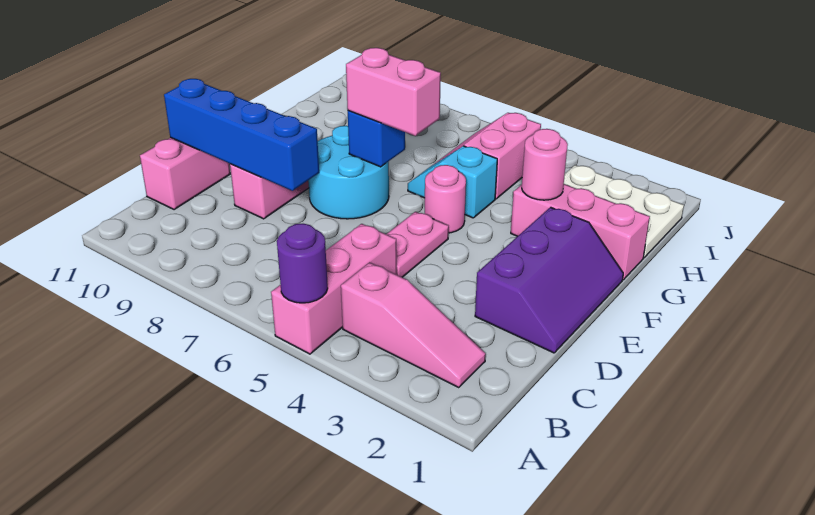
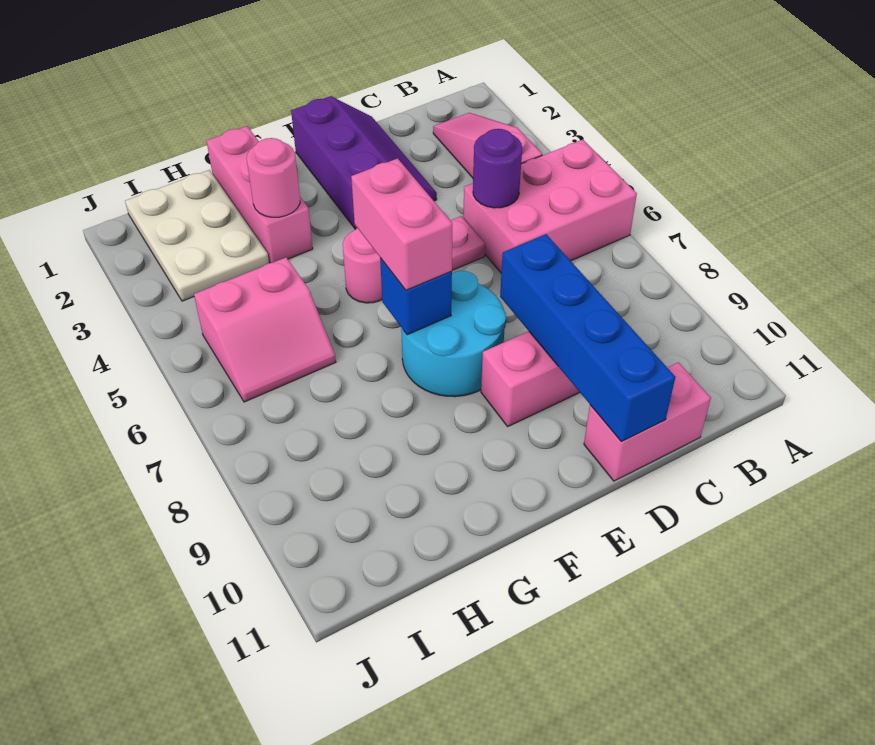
pink 1x3 brick [271,224,397,354] -> pink 2x3 brick [463,140,637,272]
purple 1x1 round brick [277,224,328,303] -> purple 1x1 round brick moved to [473,129,522,208]
purple 2x3 slope [475,207,623,353] -> purple 2x3 slope turned to [291,96,437,230]
cyan 1x2 slope [408,146,497,218] -> none

